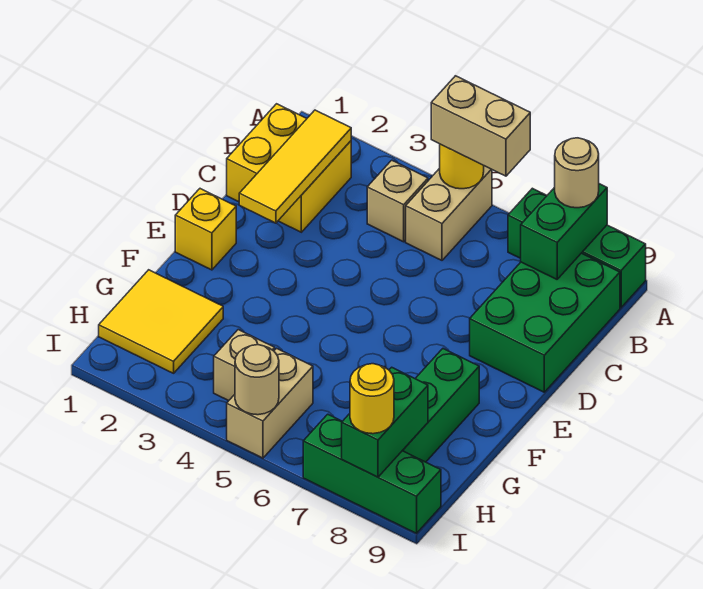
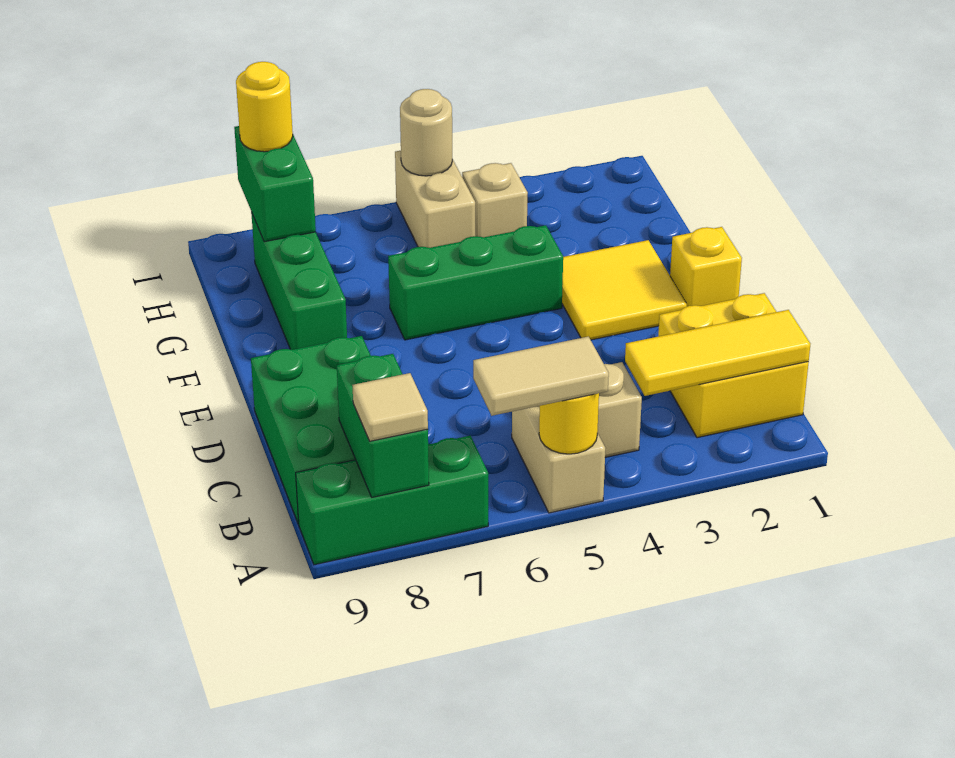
tan 1x2 brick [431,76,530,176] -> tan 1x2 tile [473,337,609,416]
tan 1x1 round brick [555,138,599,208] -> tan 1x1 tile [353,373,428,441]
yellow 1x3 tile [239,110,351,223] -> yellow 1x3 tile turned to [625,310,810,396]
yellow 2x2 tile [99,270,223,373] -> yellow 2x2 tile moved to [562,240,687,340]
green 1x3 brick [303,414,441,533] -> green 1x3 brick moved to [388,225,563,340]

